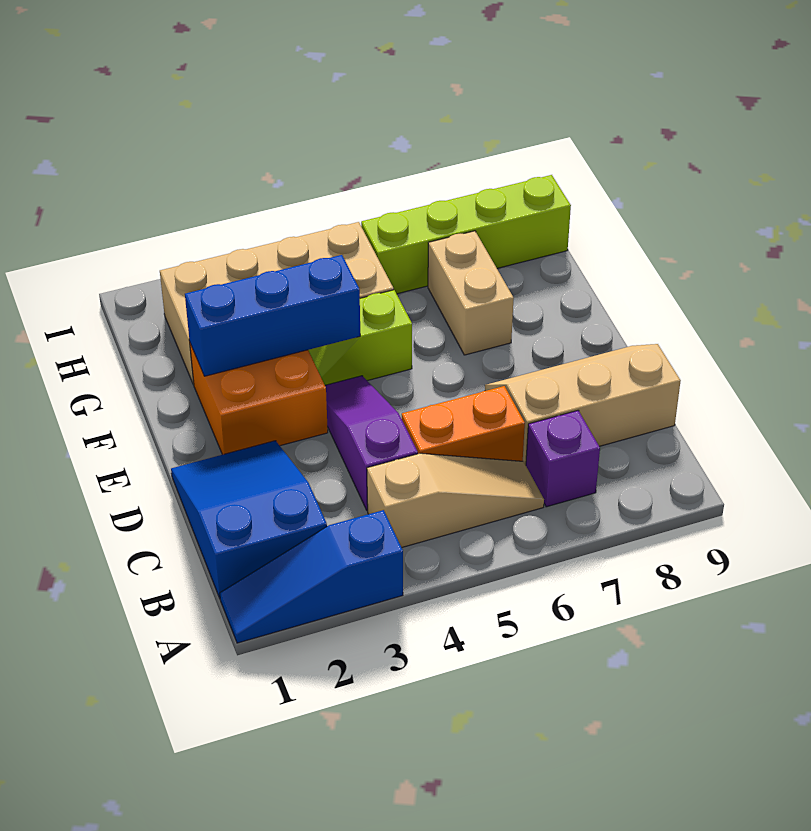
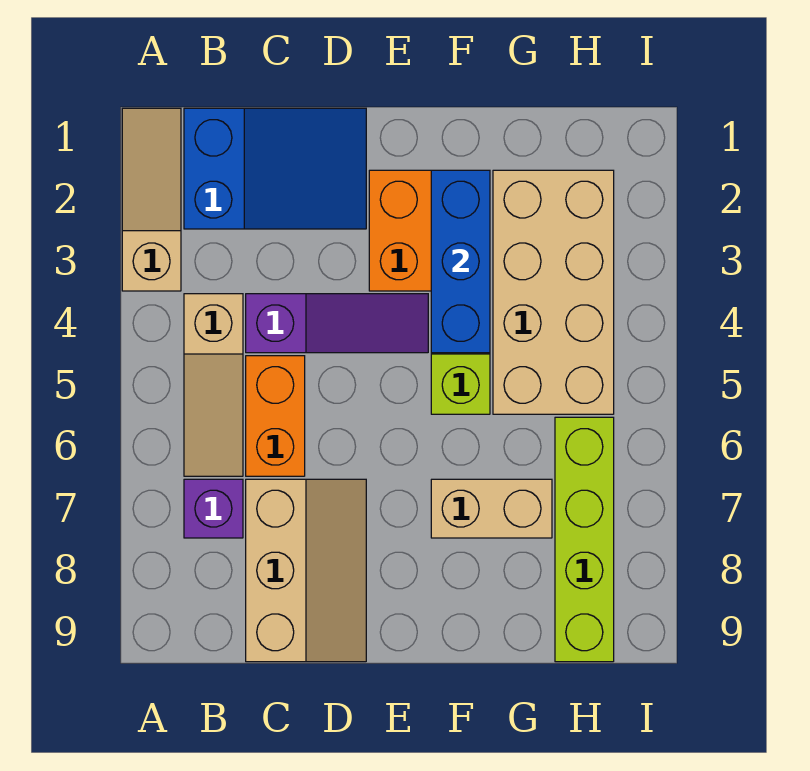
blue 1x3 slope [220,510,403,643] -> tan 1x3 slope [122,108,181,291]

